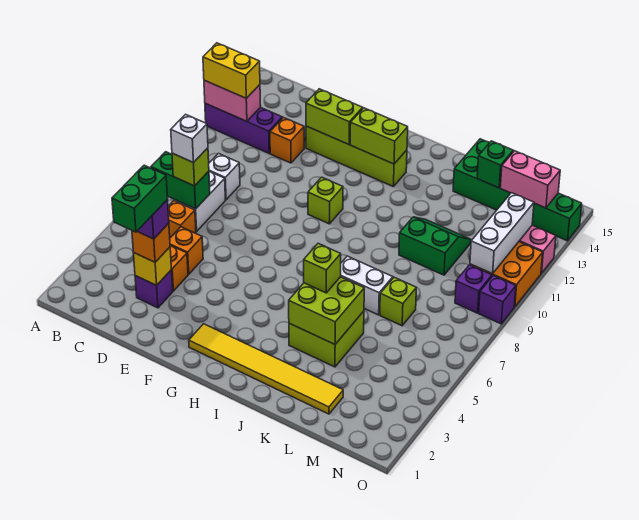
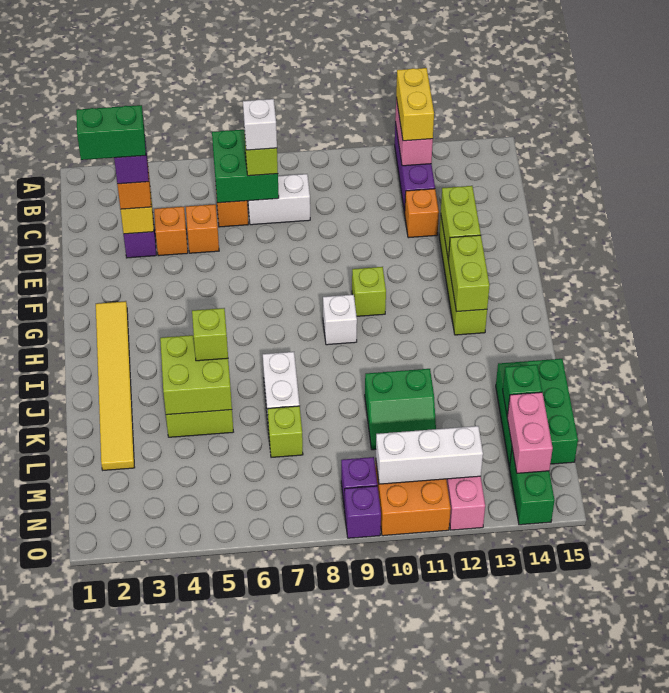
green 1x2 brick [151,152,210,209] -> green 2x2 brick [212,130,279,203]
white 1x1 brick [209,154,240,200] -> white 1x1 brick moved to [323,295,357,345]
green 2x2 slope [399,217,471,275] -> green 2x2 slope turned to [365,369,436,450]

